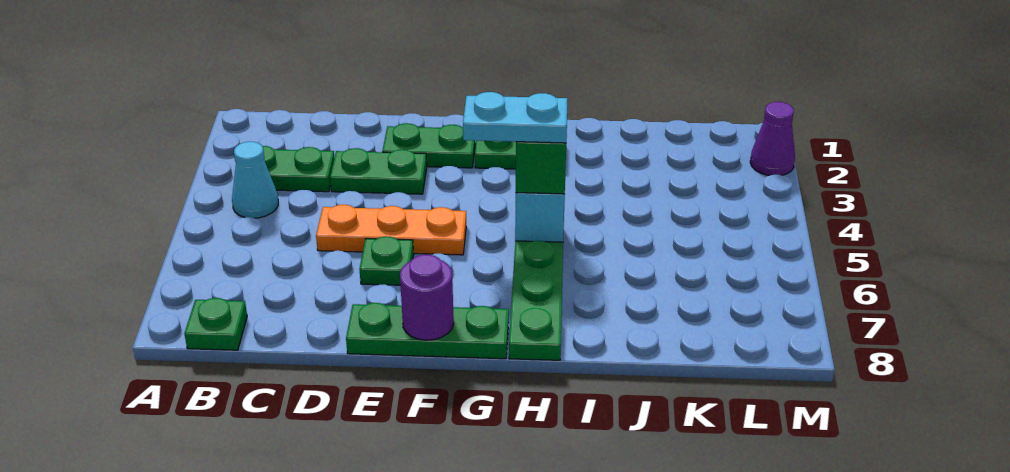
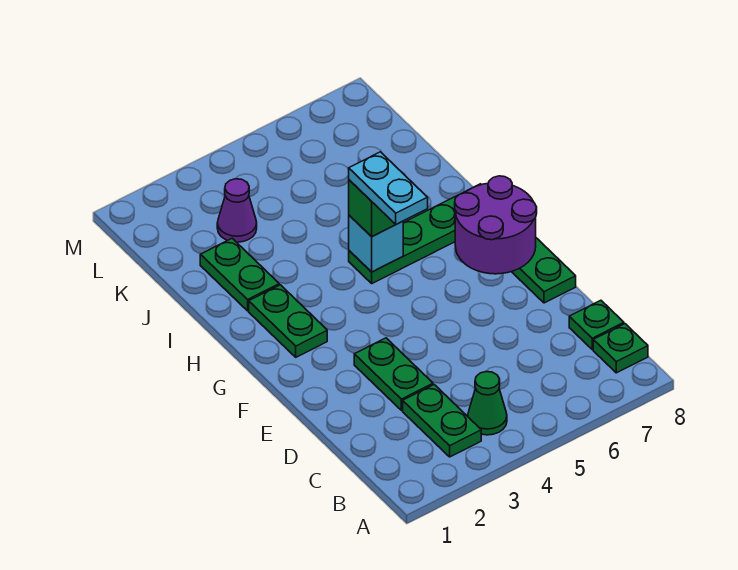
cyan 1x1 cone [232,142,278,218] -> green 1x1 cone [468,372,507,435]
orange 1x3 plate [316,205,466,255] -> none
green 1x2 plate [382,123,475,168] -> green 1x2 plate moved to [200,238,279,311]
green 1x1 plate [359,236,414,285] -> green 1x1 plate moved to [569,300,624,349]
purple 1x1 round brick [400,255,454,340] -> purple 2x2 round brick [455,176,537,274]
purple 1x1 cone [750,102,795,175] -> purple 1x1 cone moved to [217,179,257,242]

